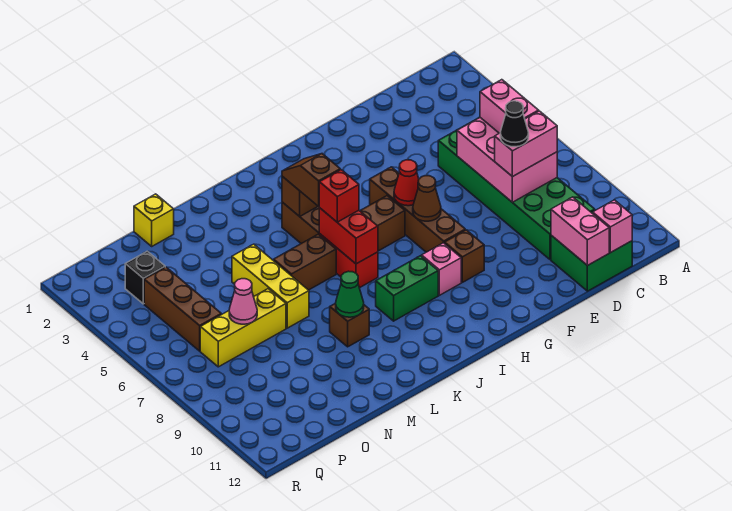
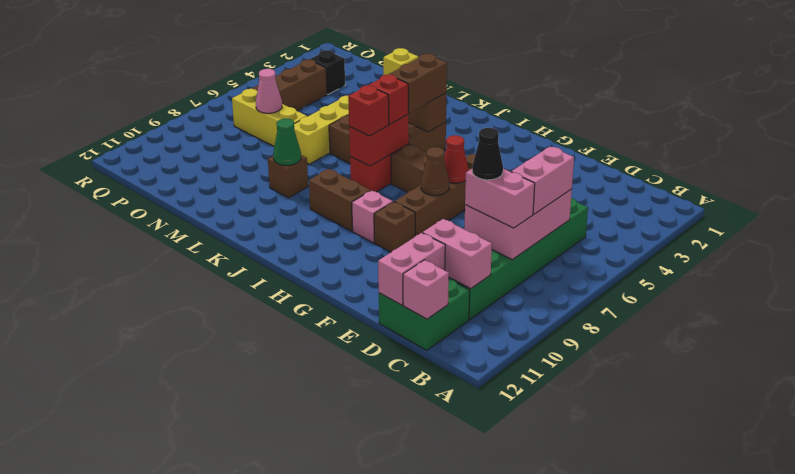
none -> pink 1x2 brick [423,219,492,289]
green 1x2 brick [376,256,438,321] -> brown 1x2 brick [309,169,371,231]
brown 1x2 slope [282,154,340,206] -> brown 1x2 brick [389,54,447,113]
none -> red 1x1 brick [348,85,389,136]

